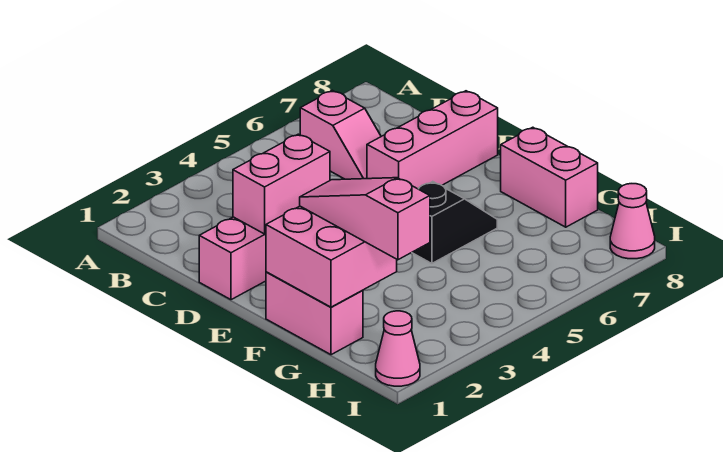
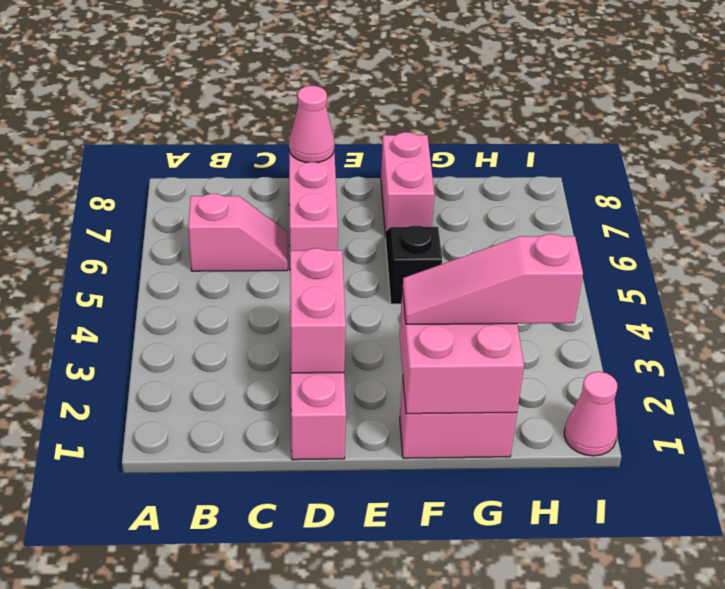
pink 1x2 brick [501,127,598,227] -> pink 1x2 brick turned to [381,132,434,237]
pink 1x1 cone [610,184,655,259] -> pink 1x1 cone moved to [289,86,335,163]

